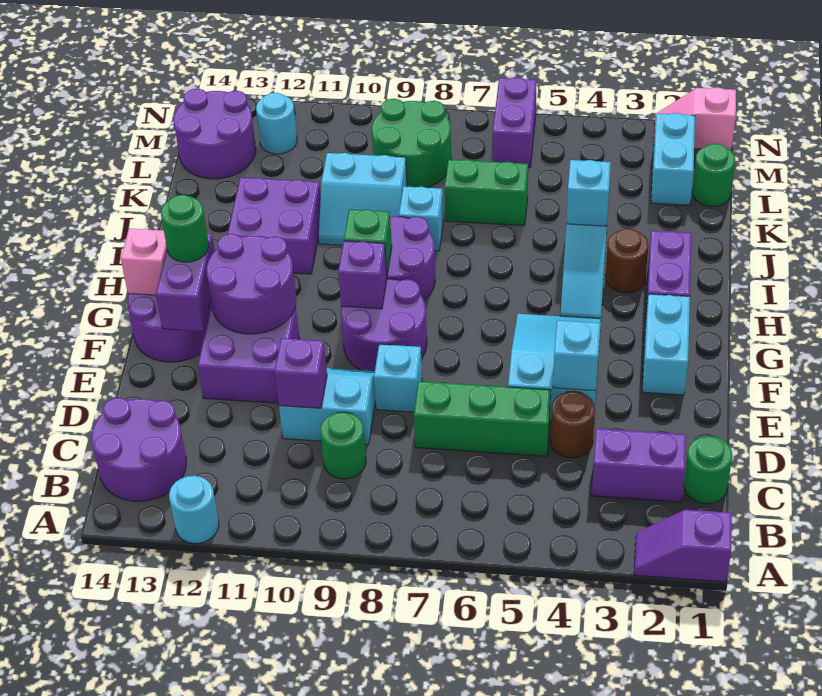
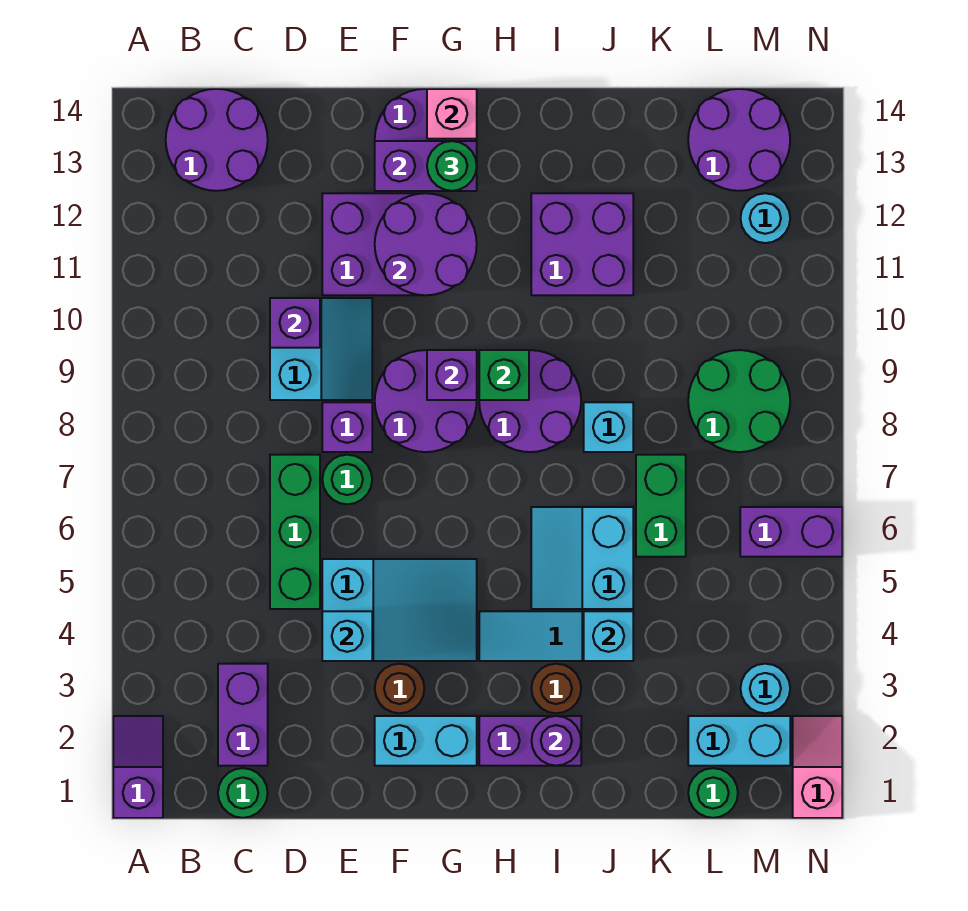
cyan 1x1 round brick [169,476,219,543] -> cyan 1x1 round brick moved to [741,664,790,713]
green 1x1 round brick [320,412,366,479] -> green 1x1 round brick moved to [322,455,372,504]
brown 1x1 round brick [550,391,595,458] -> brown 1x1 round brick moved to [375,664,424,713]
cyan 1x1 brick [374,344,422,412] -> purple 1x1 brick [322,402,372,452]
none -> purple 1x1 round brick [531,716,581,766]
cyan 2x2 slope [319,153,407,245] -> cyan 2x2 slope moved to [531,507,633,609]

